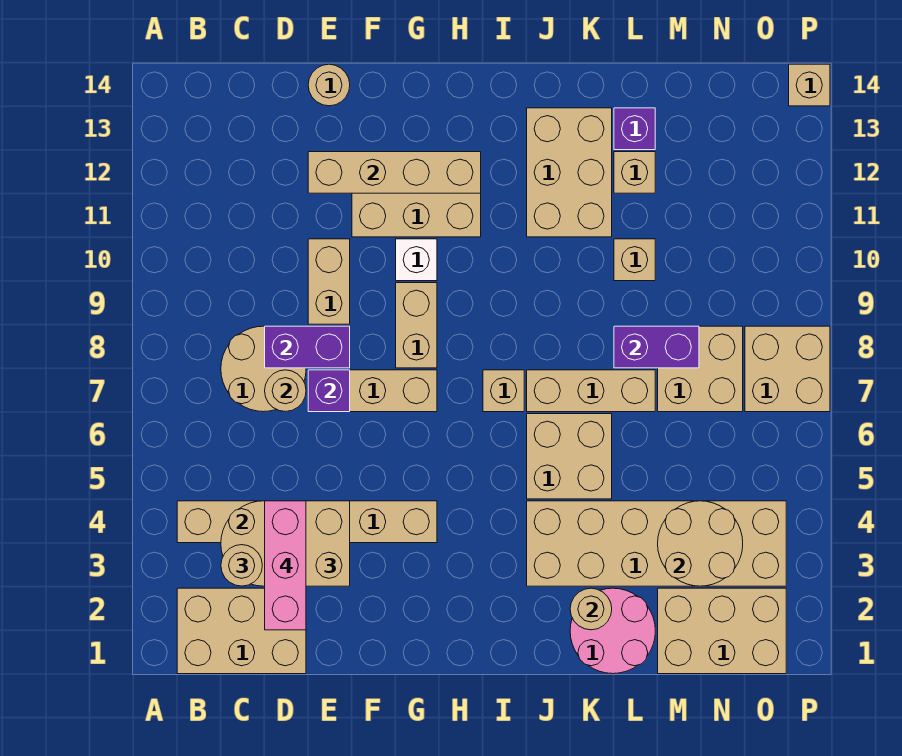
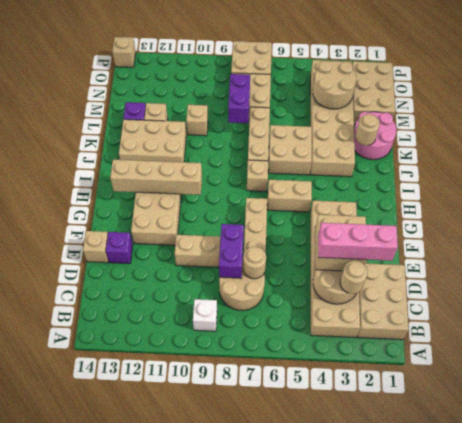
tan 1x6 brick [177,501,437,543] -> tan 2x6 brick [311,201,360,338]
purple 1x1 brick [308,370,350,412] -> purple 1x1 brick moved to [106,232,133,264]
tan 1x4 brick [308,152,481,193] -> tan 1x4 brick turned to [110,160,202,195]
tan 1x1 round brick [308,64,350,106] -> tan 1x1 brick [83,231,109,263]
tan 1x2 brick [396,283,437,368] -> tan 1x2 brick moved to [267,180,312,212]
white 1x1 brick [396,239,437,281] -> white 1x1 brick moved to [193,299,217,331]

